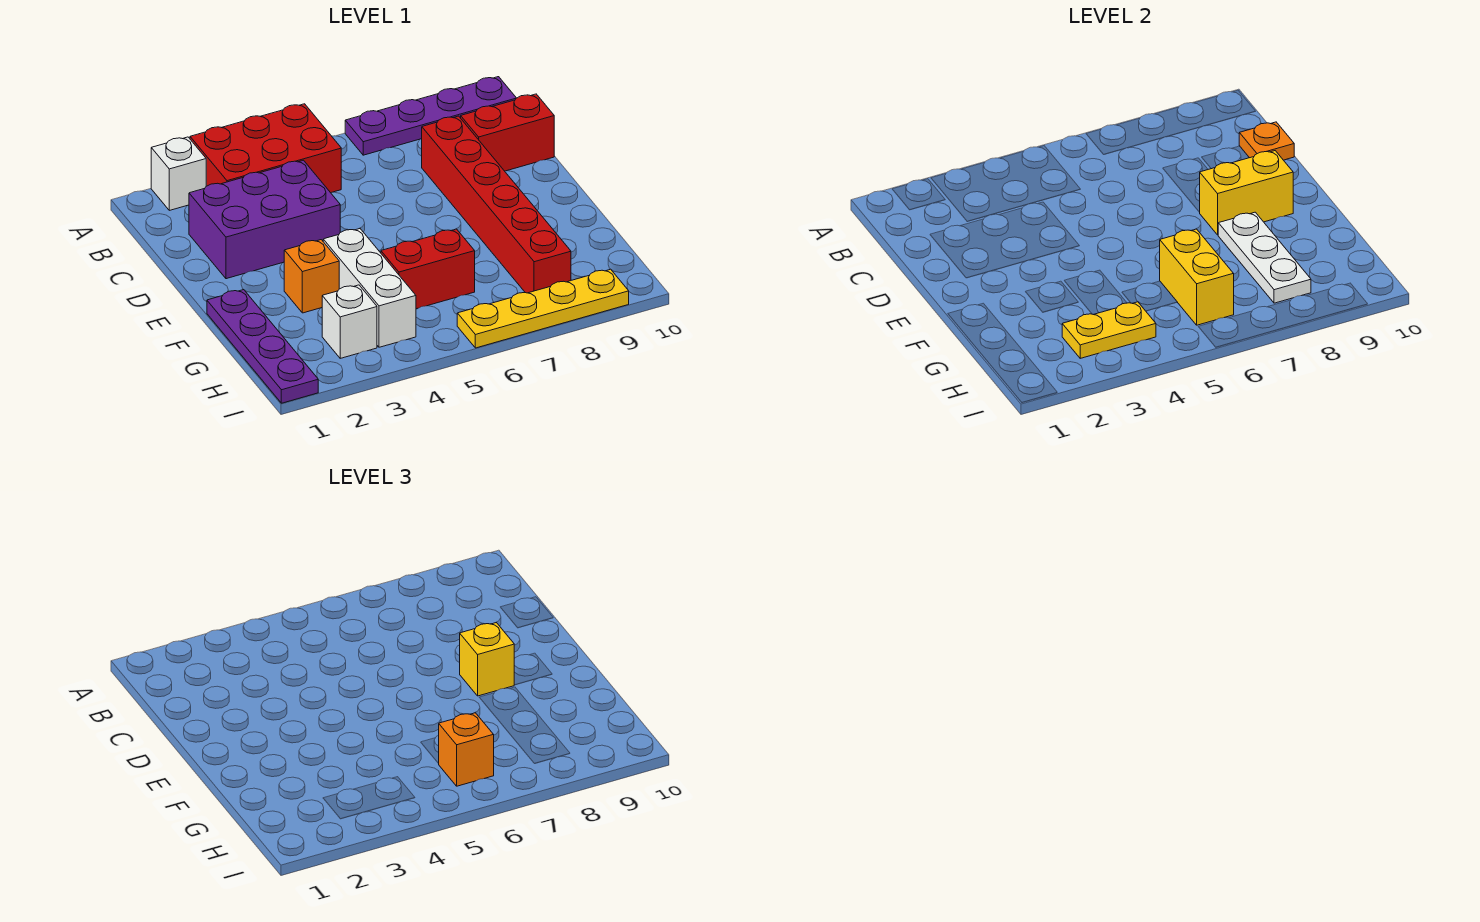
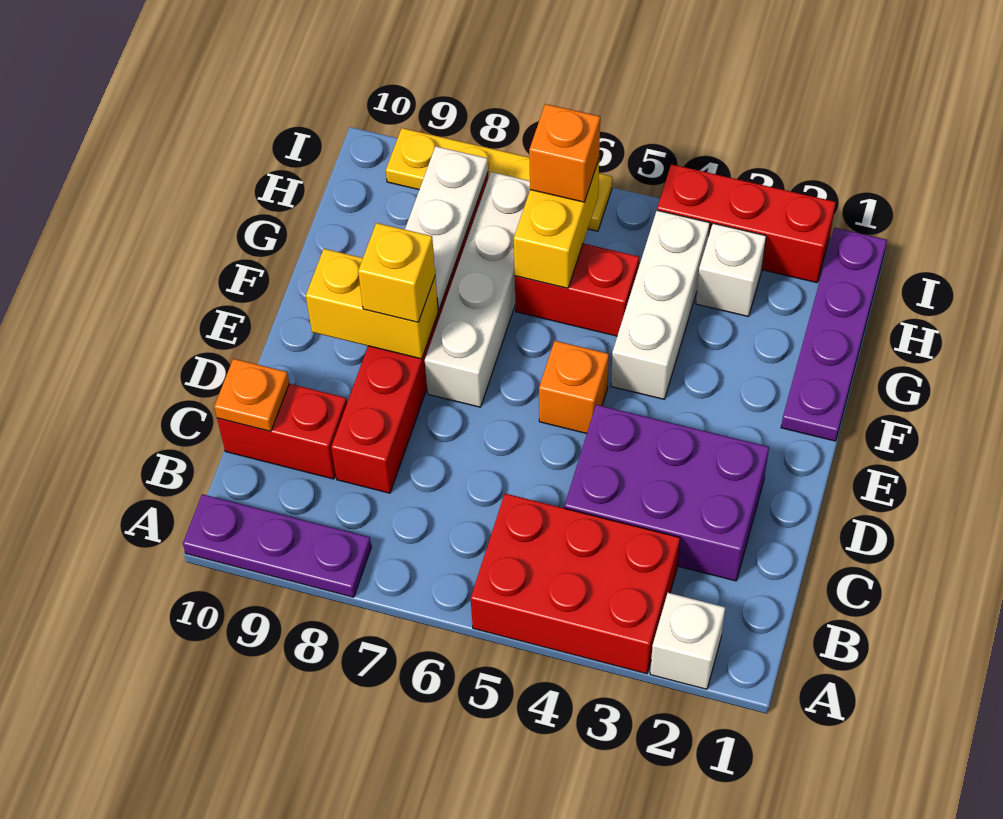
purple 1x4 plate [345,77,516,155] -> purple 1x3 plate [183,494,371,597]
none -> white 1x4 brick [425,172,530,407]
orange 1x1 brick [284,240,339,313] -> orange 1x1 brick moved to [539,341,609,433]
yellow 1x2 plate [1062,302,1156,358] -> none
none -> red 1x3 brick [657,164,836,283]

